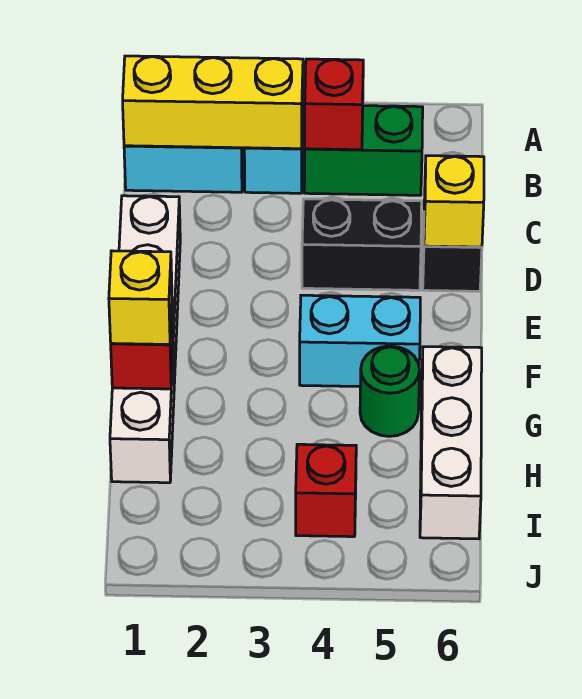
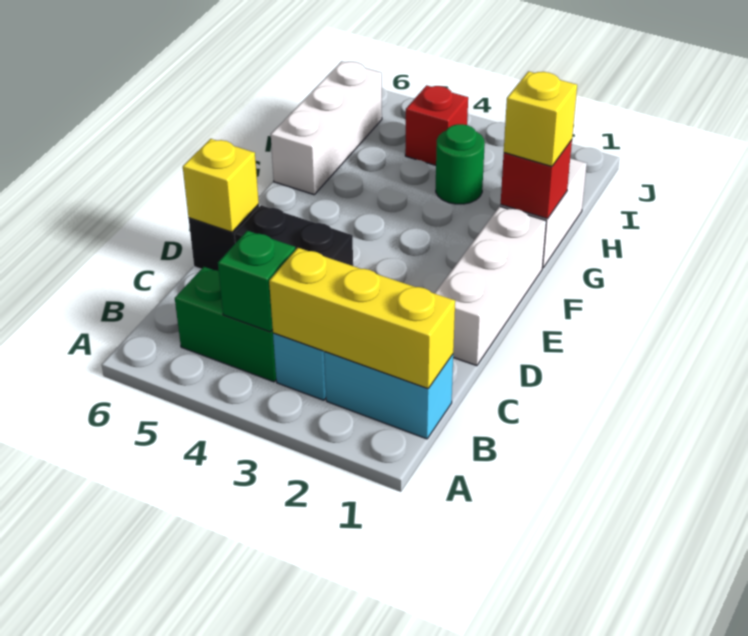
red 1x1 brick [305,59,363,150] -> green 1x1 brick [218,231,295,332]
cyan 1x2 brick [300,295,420,387] -> none
green 1x1 round brick [360,346,420,436] -> green 1x1 round brick moved to [436,124,485,204]

